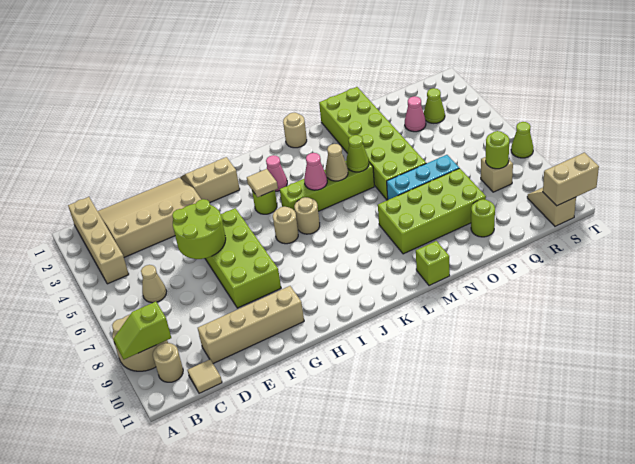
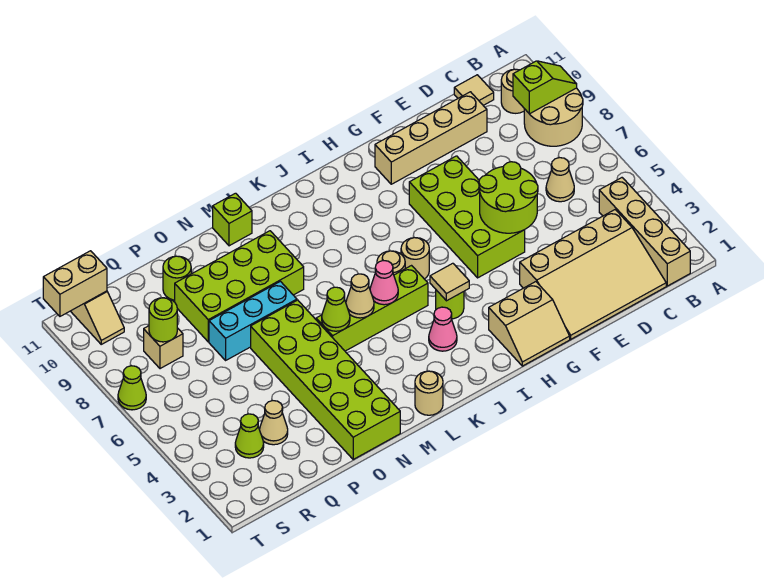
pink 1x1 cone [405,96,426,132] -> tan 1x1 cone [260,401,288,445]

